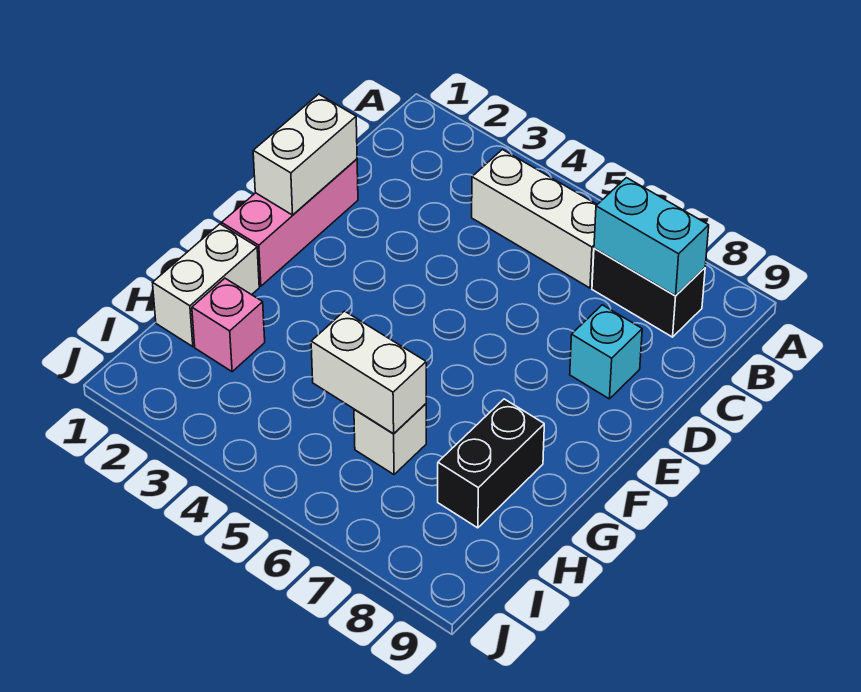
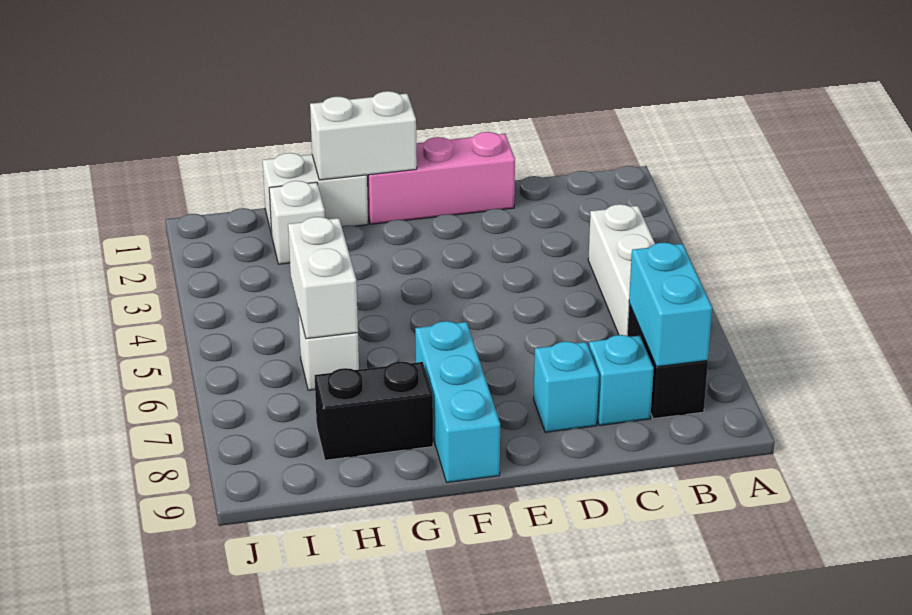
none -> cyan 1x1 brick [589,335,654,425]
white 1x2 brick [253,94,357,215] -> white 1x2 brick moved to [310,91,417,180]
none -> cyan 1x3 brick [415,321,500,482]
pink 1x1 brick [192,278,265,372] -> white 1x1 brick [269,181,325,264]

